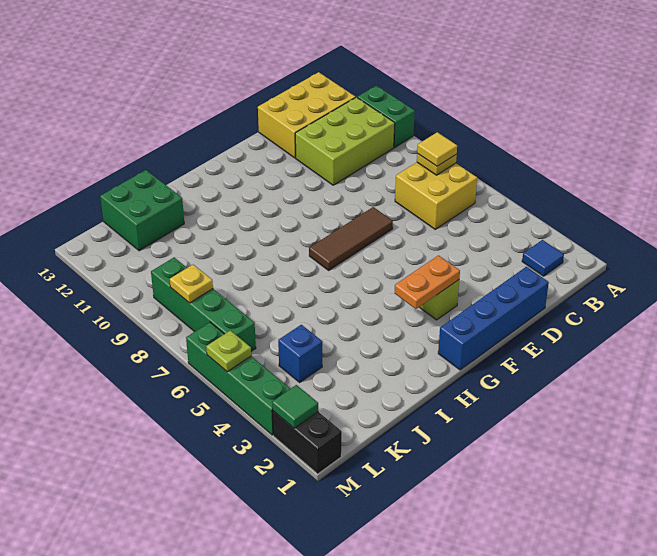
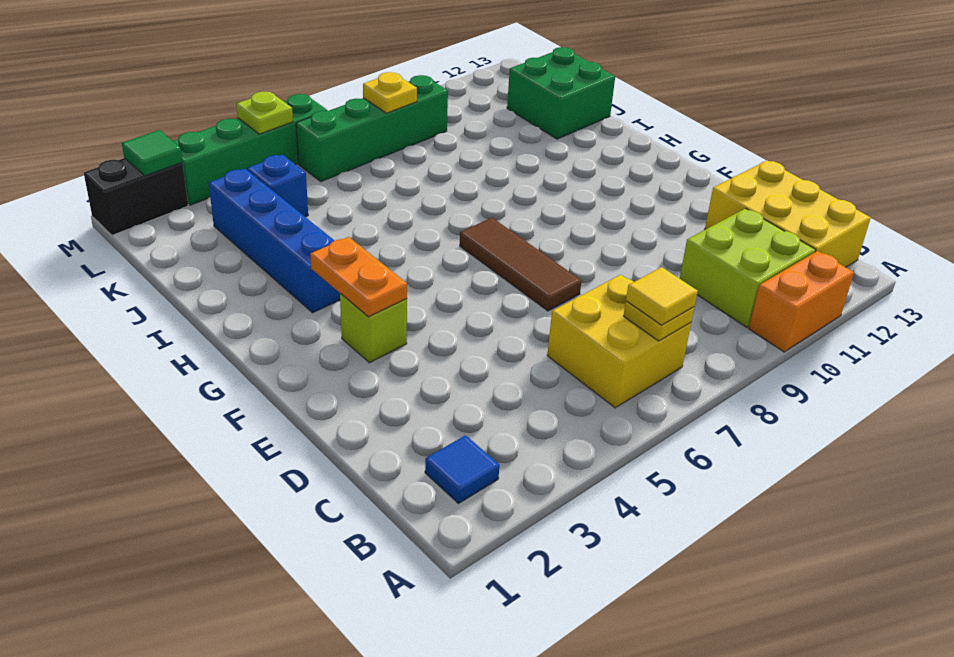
green 1x2 brick [357,86,415,147] -> orange 1x2 brick [749,251,854,352]
lime 2x3 brick [295,97,395,185] -> lime 2x2 brick [680,208,816,327]
blue 1x4 brick [438,267,549,370] -> blue 1x4 brick moved to [209,169,340,313]

